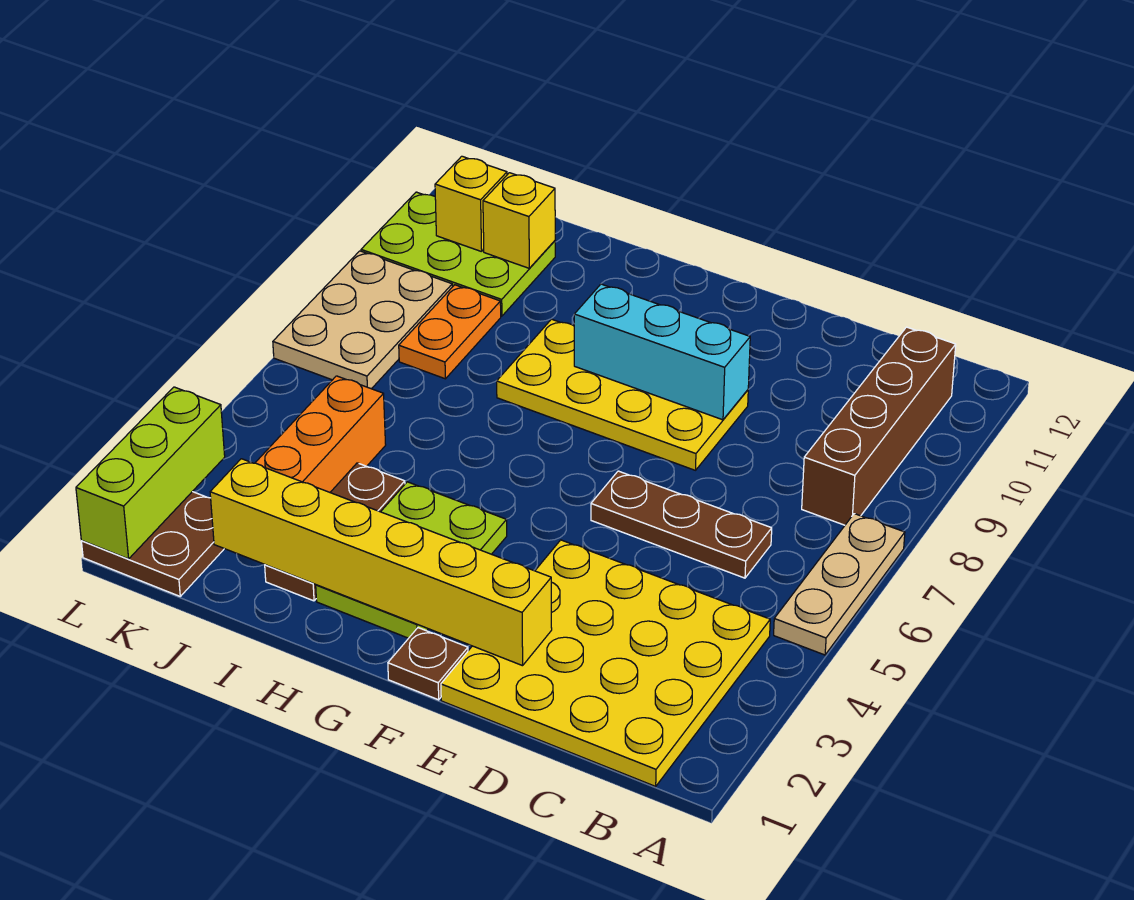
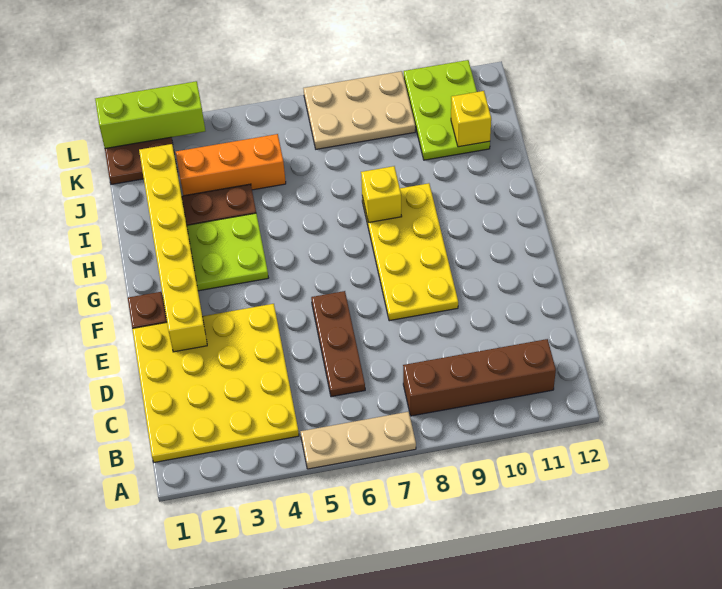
cyan 1x3 brick [574,284,750,420] -> none
orange 1x2 plate [399,285,501,379] -> none
yellow 1x1 brick [435,156,507,252] -> yellow 1x1 brick moved to [361,166,402,223]

